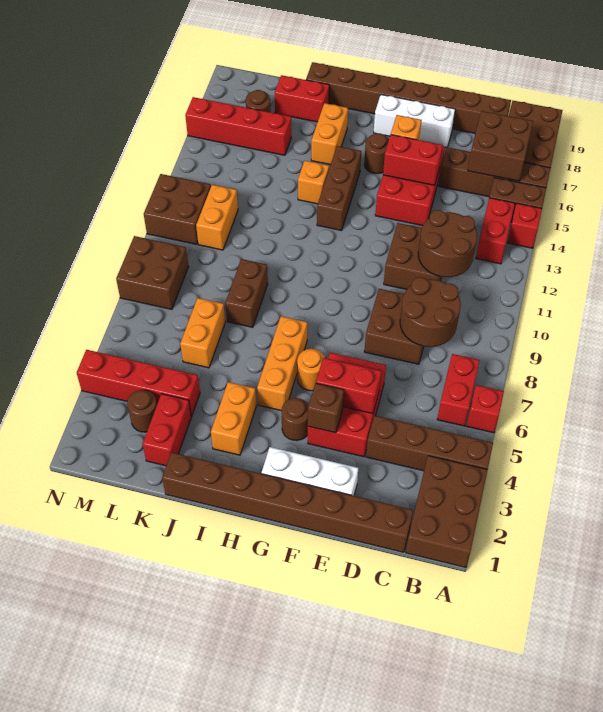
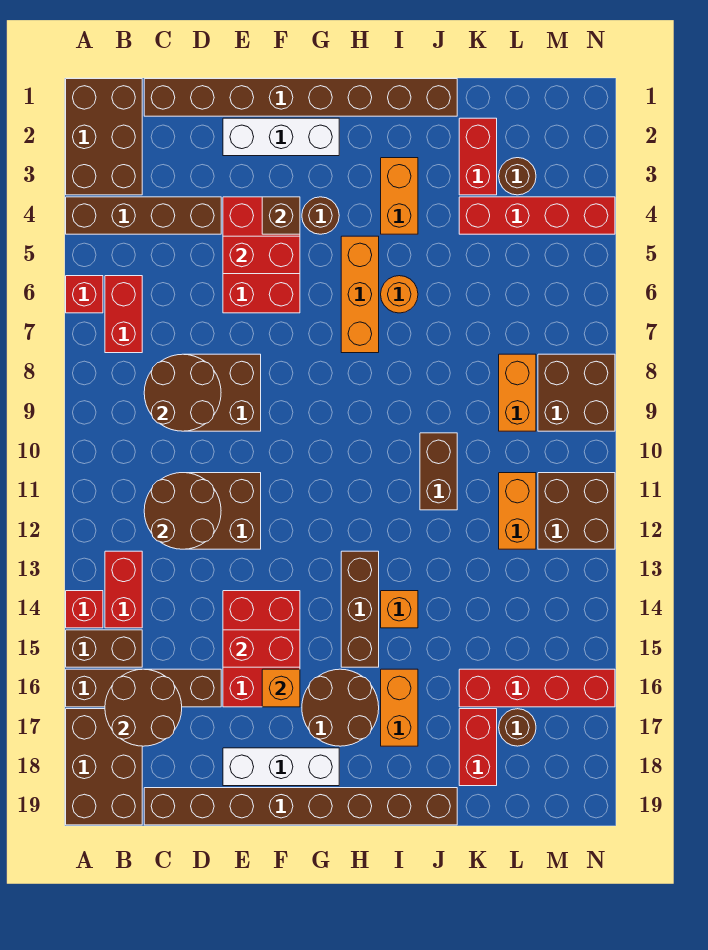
brown 2x2 brick [468,111,533,181] -> brown 2x2 round brick [105,669,182,746]
orange 1x1 round brick [297,349,325,391] -> orange 1x1 round brick moved to [381,276,418,313]
brown 1x1 round brick [364,134,389,174] -> brown 2x2 round brick [302,669,379,746]
brown 1x2 brick [225,259,268,327] -> brown 1x2 brick moved to [420,433,457,510]
red 1x2 brick [275,75,329,122] -> red 1x2 brick turned to [459,709,497,786]
orange 1x2 brick [180,298,225,368] -> orange 1x2 brick moved to [499,354,536,431]

